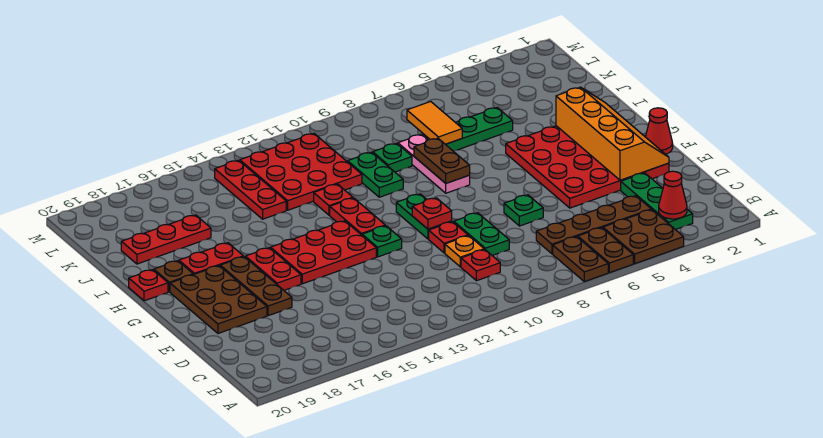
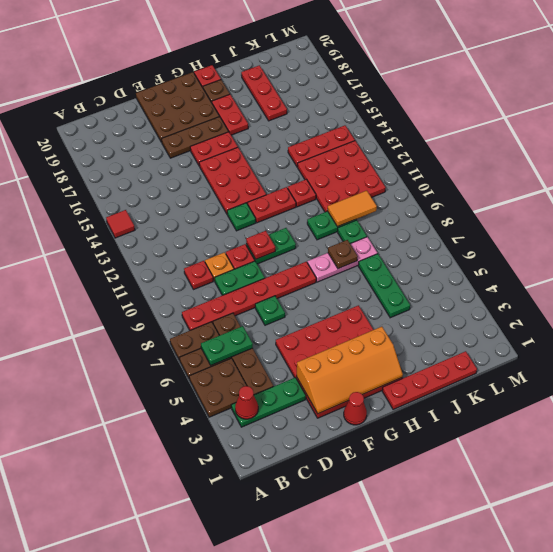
none -> red 1x1 tile [106,210,135,238]
none -> green 1x2 plate [201,326,253,365]
none -> red 1x6 plate [182,262,316,330]
brown 2x3 plate [170,266,267,333] -> brown 3x3 plate [136,72,219,142]
none -> red 1x4 plate [382,351,477,409]
brown 1x2 plate [414,138,470,183] -> brown 1x1 plate [328,240,358,269]
orange 1x2 tile [407,102,462,144] -> orange 1x2 tile moved to [328,191,377,227]

